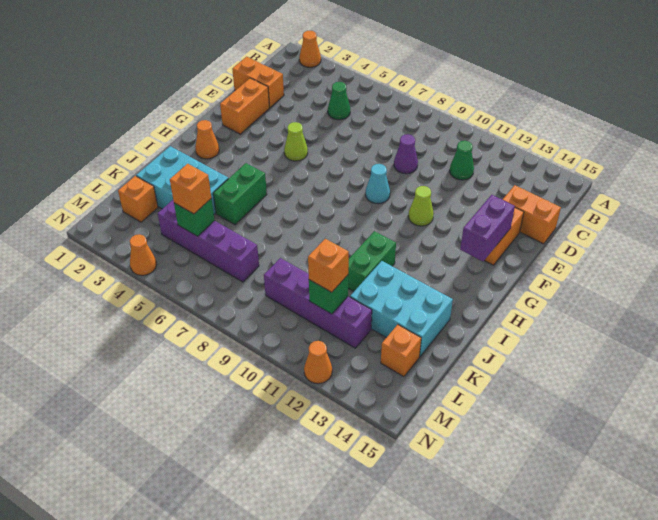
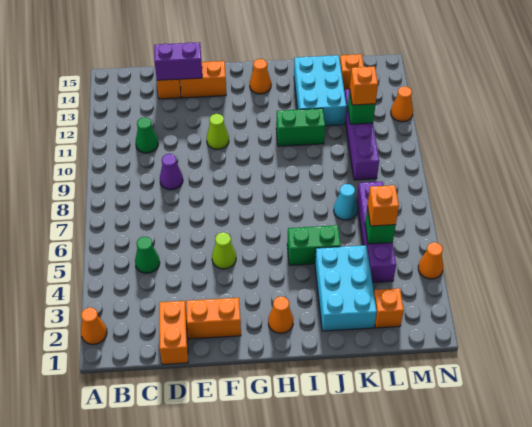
cyan 1x1 cone [366,164,390,204] -> cyan 1x1 cone moved to [334,184,357,220]
purple 1x2 brick [460,195,515,261] -> purple 1x2 brick moved to [154,42,202,80]
none -> orange 1x1 cone [250,59,271,94]

